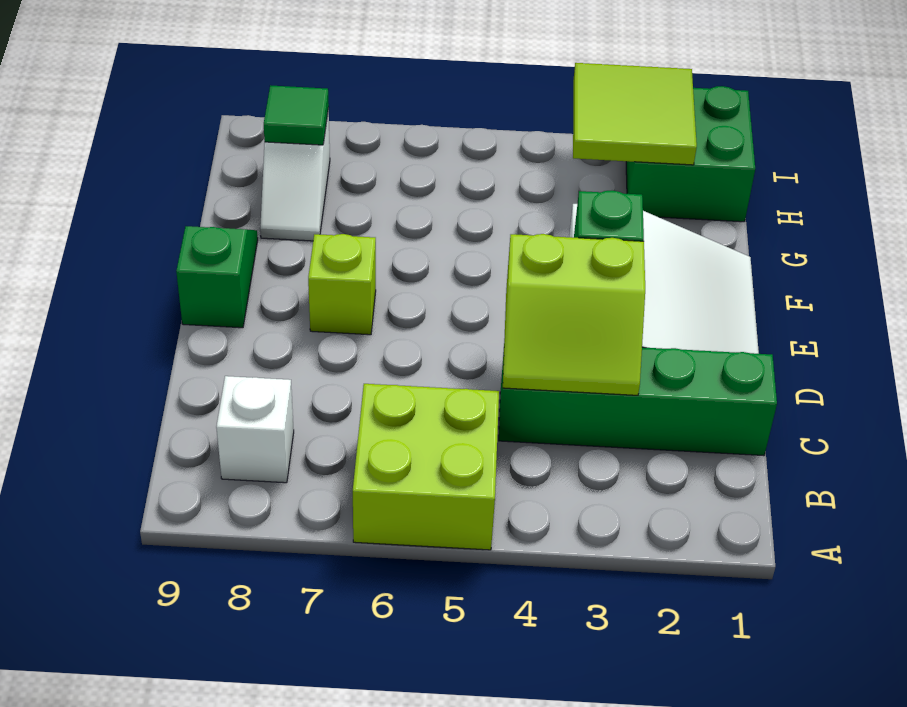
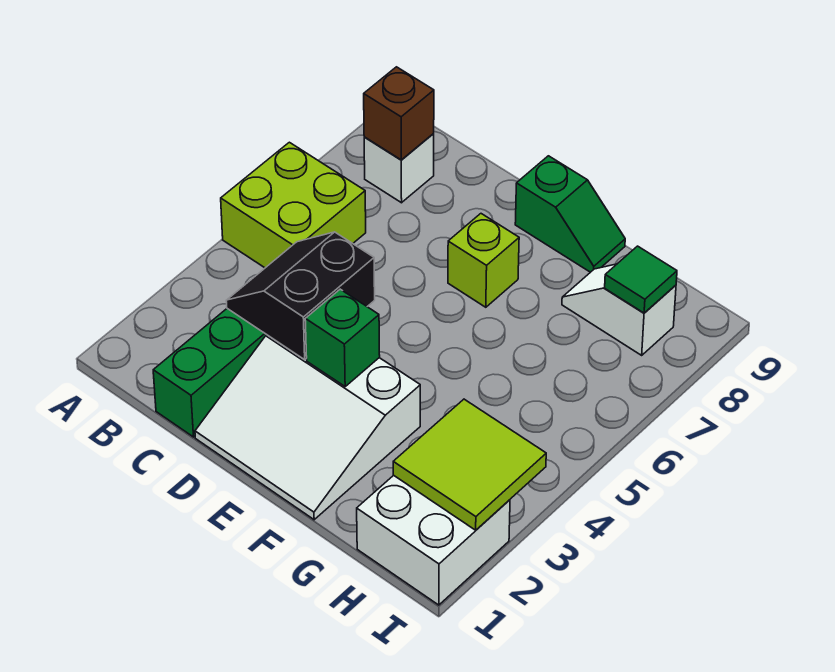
none -> brown 1x1 brick [364,67,434,160]
lime 2x2 slope [503,234,645,395] -> black 2x2 slope [226,232,375,360]
green 2x2 brick [626,86,755,222] -> white 2x2 brick [357,475,510,605]

